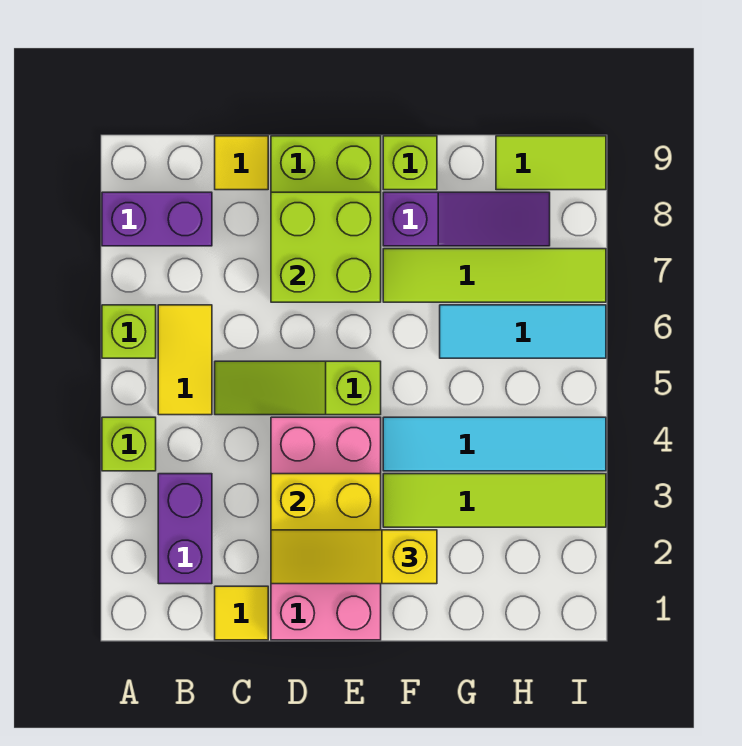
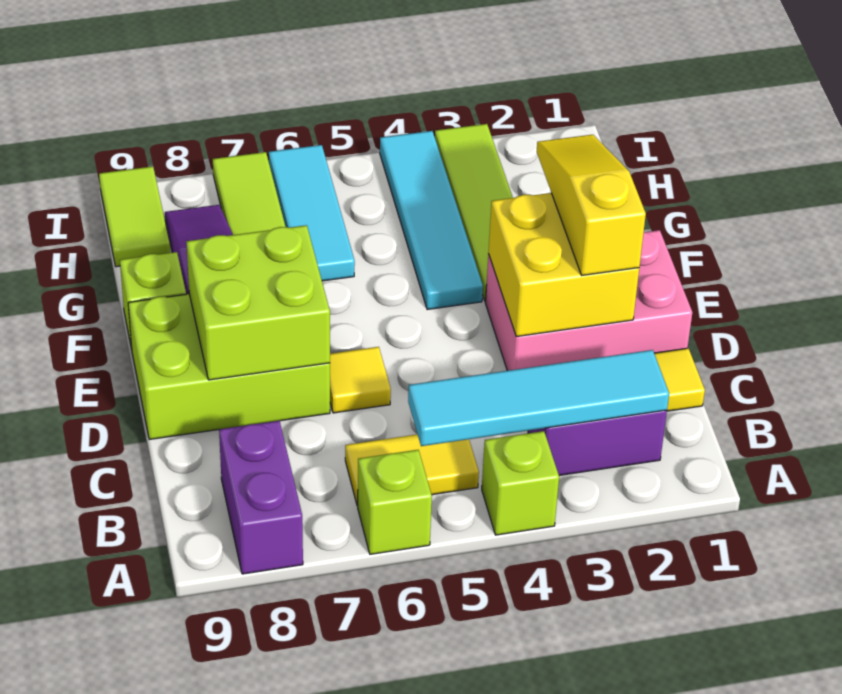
none -> cyan 1x4 tile [408,350,669,446]
lime 1x3 slope [215,361,381,415] -> none
yellow 1x1 tile [215,136,268,190] -> yellow 1x1 tile moved to [330,347,391,413]
pink 2x4 brick [271,417,381,640] -> pink 2x3 brick [485,230,692,371]
yellow 1x3 slope [271,530,437,584] -> yellow 1x3 slope turned to [536,135,646,275]

